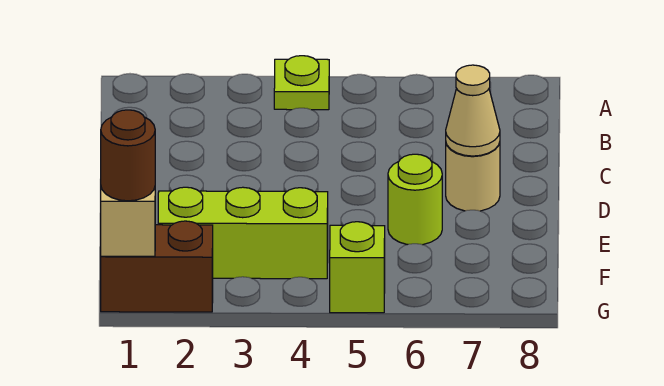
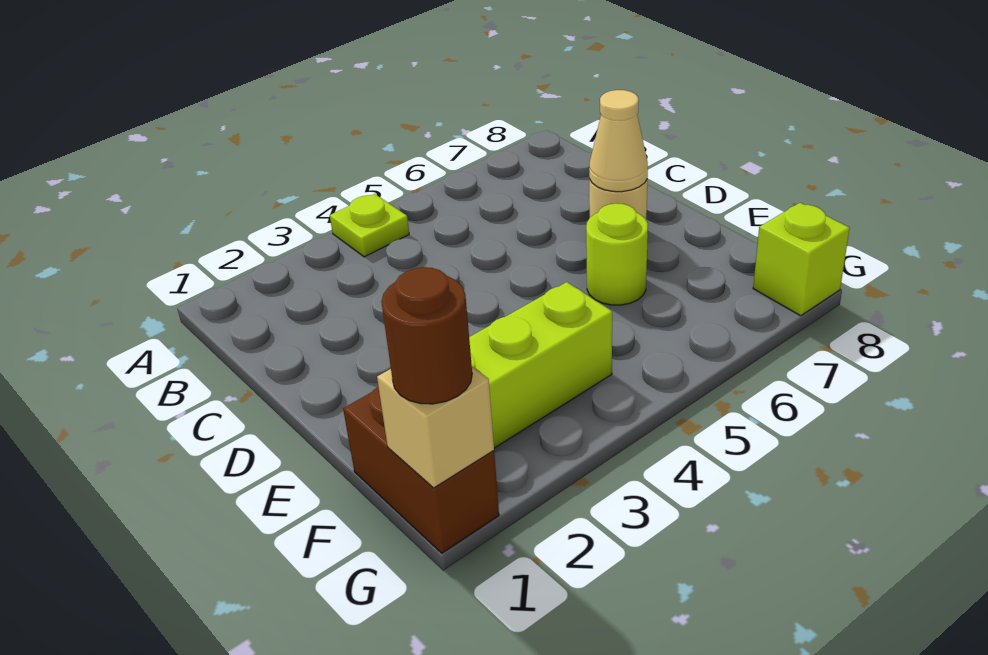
brown 1x2 brick [101,221,213,312] -> brown 1x2 brick turned to [343,387,499,553]
lime 1x1 brick [330,222,385,313] -> lime 1x1 brick moved to [753,203,850,316]

